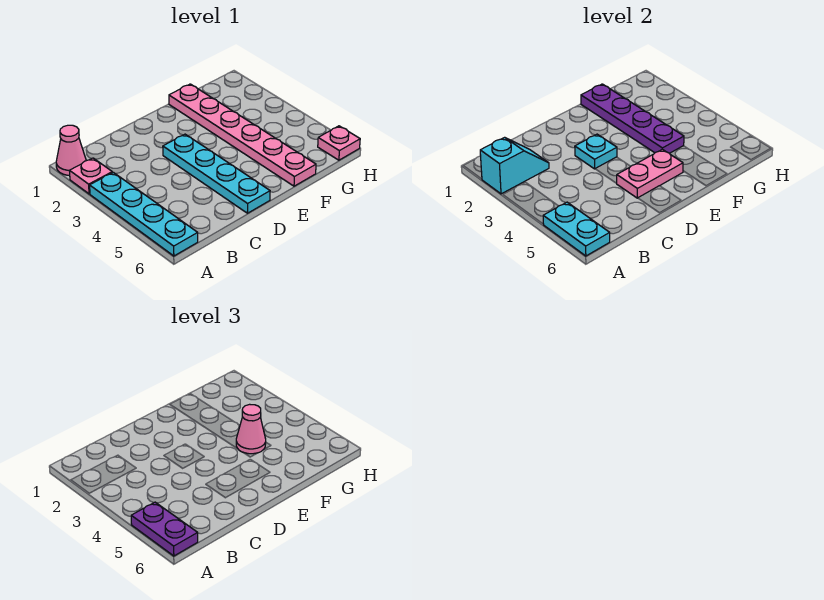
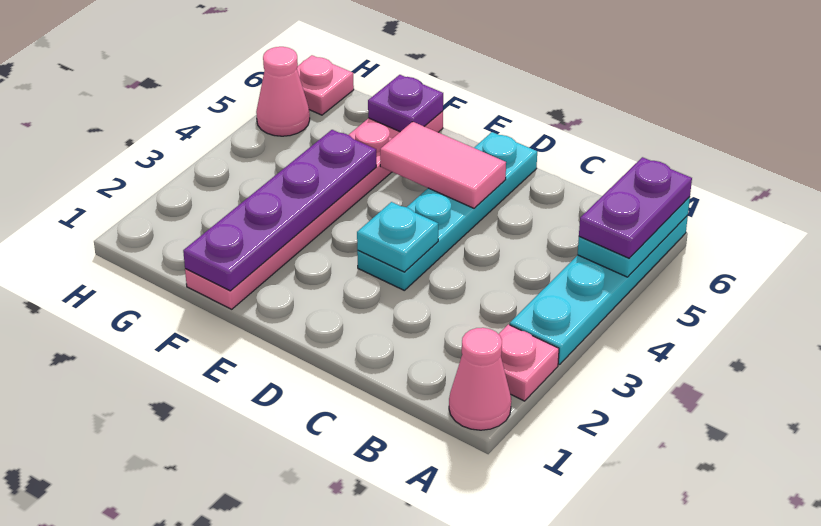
cyan 1x2 slope [480,137,549,194] -> none
pink 1x2 plate [616,149,683,198] -> pink 1x2 tile [380,122,506,208]
pink 1x1 cone [236,404,266,454] -> pink 1x1 cone moved to [256,47,310,136]
none -> purple 1x1 plate [368,75,443,132]

